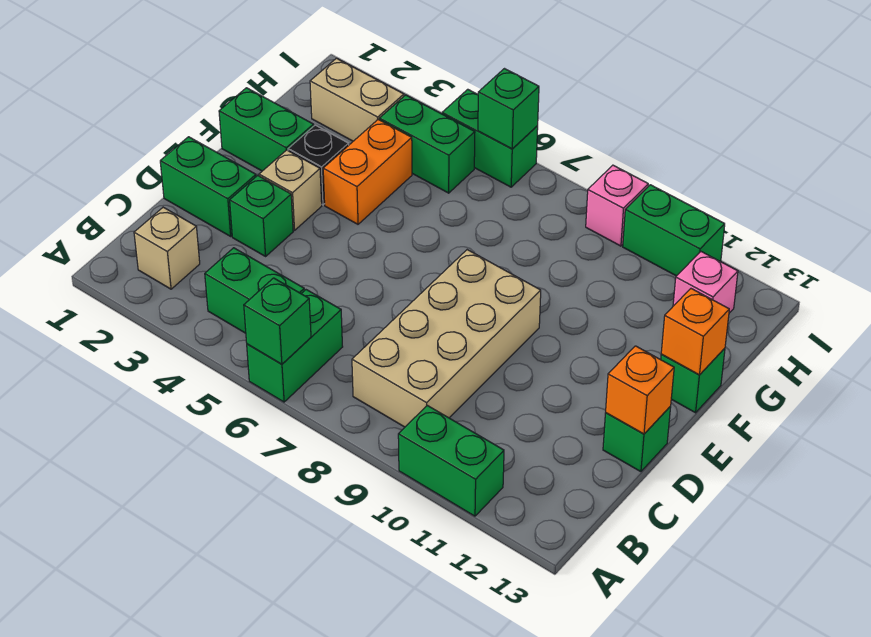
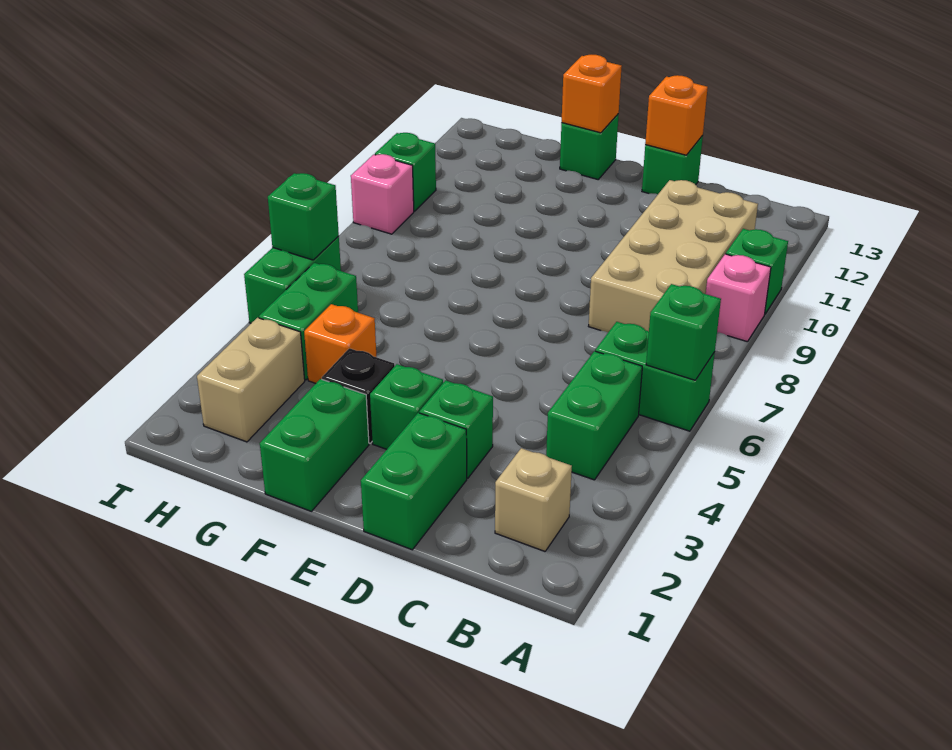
green 1x2 brick [398,405,504,516] -> green 1x1 brick [726,229,788,314]
tan 2x4 brick [352,250,541,427] -> tan 2x4 brick turned to [589,180,758,332]
tan 1x1 brick [259,150,322,230] -> green 1x1 brick [370,364,443,449]
orange 1x2 brick [323,119,412,224] -> orange 1x1 brick [304,304,376,383]
pink 1x1 brick [673,252,738,313] -> pink 1x1 brick moved to [706,254,771,342]
green 1x2 brick [623,185,725,276] -> green 1x1 brick [375,133,436,211]

